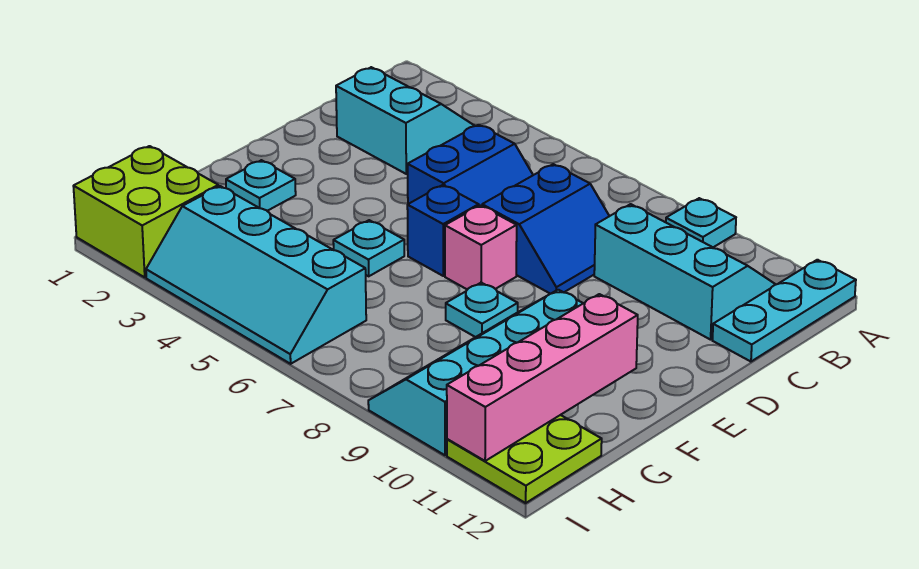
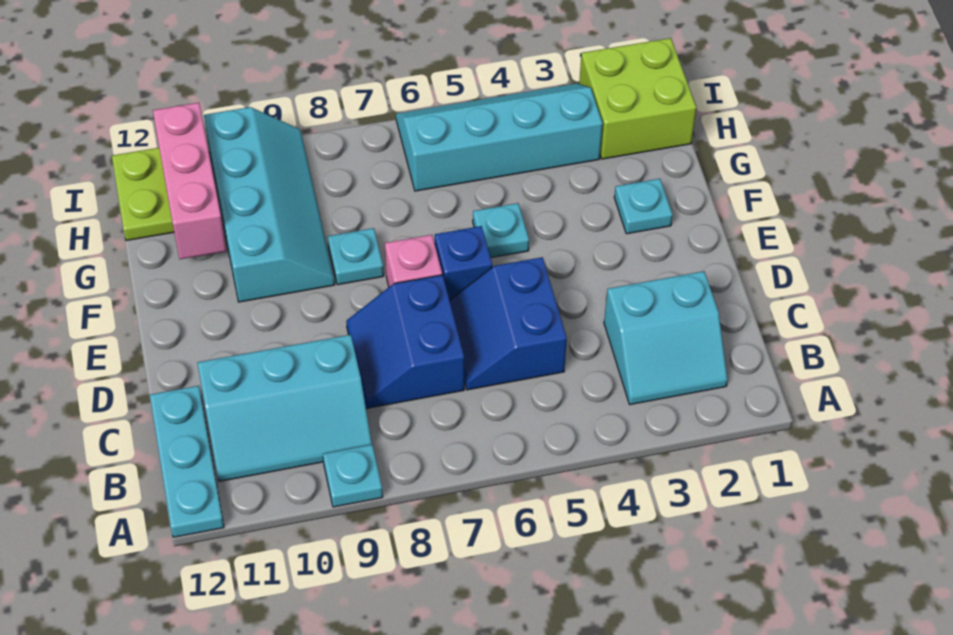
pink 1x4 brick [447,294,638,461] -> pink 1x3 brick [153,103,226,259]

